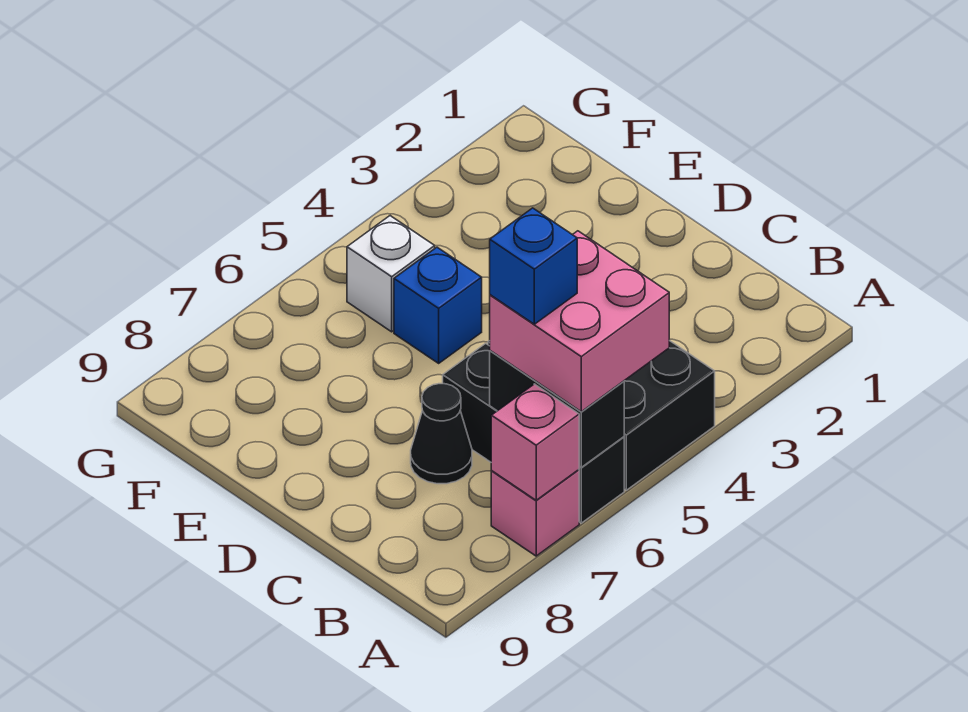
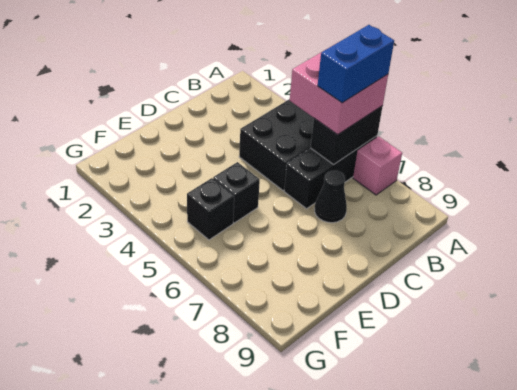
pink 1x1 brick [491,384,579,500] -> none
blue 1x1 brick [490,208,577,324] -> blue 1x2 brick [318,25,394,103]
blue 1x1 brick [394,247,482,363] -> black 1x1 brick [213,162,260,223]
white 1x1 brick [347,216,435,332] -> black 1x1 brick [187,178,234,240]

